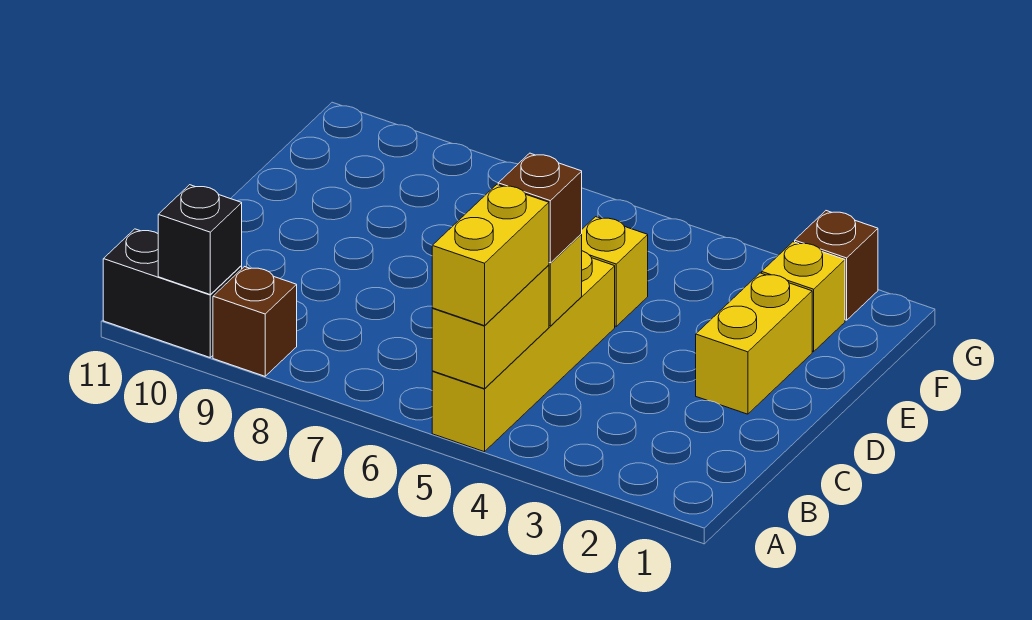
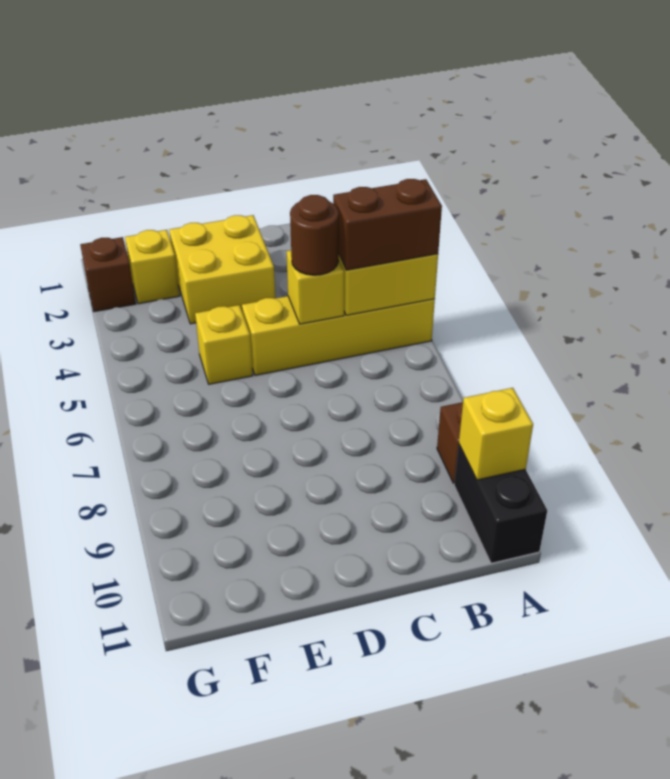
yellow 1x2 brick [432,185,549,326] -> brown 1x2 brick [333,179,442,270]
black 1x1 brick [158,185,242,294] -> yellow 1x1 brick [459,388,533,480]
brown 1x1 brick [498,153,582,263] -> brown 1x1 round brick [290,195,339,275]
yellow 1x2 brick [696,273,812,414] -> yellow 2x2 brick [169,215,275,324]

